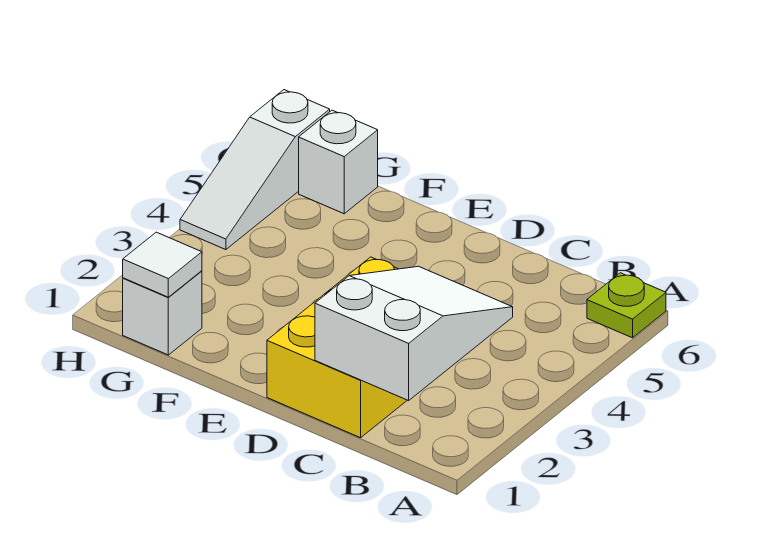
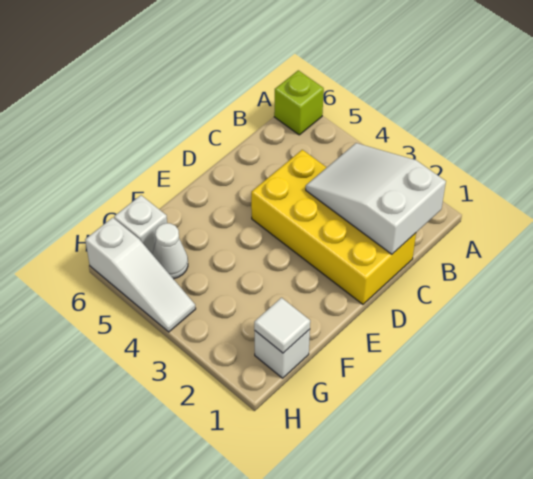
lime 1x1 plate [587,273,666,338] -> lime 1x1 brick [274,70,324,135]
yellow 2x3 brick [267,257,407,438] -> yellow 2x4 brick [251,150,416,304]
none -> white 1x1 cone [152,223,188,279]

